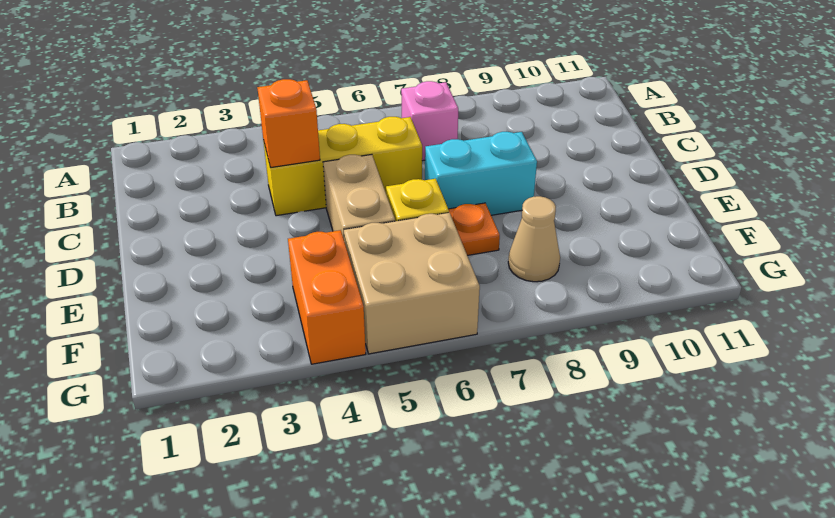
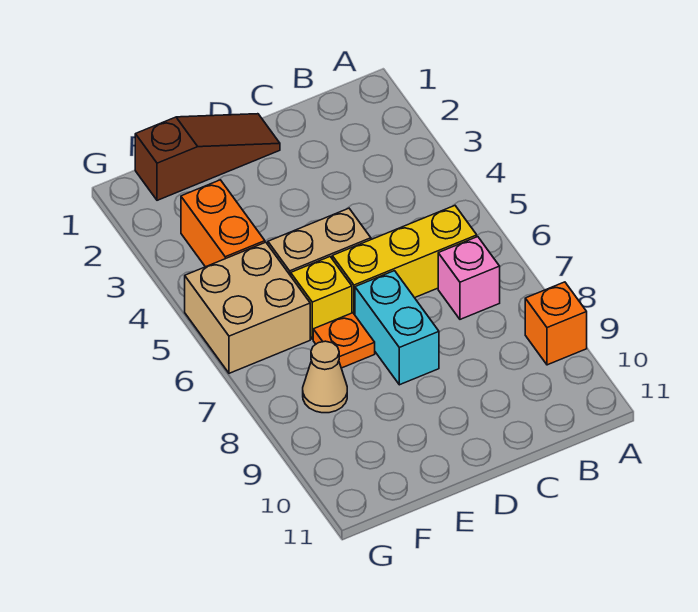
yellow 1x3 brick [263,117,422,216] -> yellow 1x3 brick turned to [332,206,477,315]
orange 1x1 brick [257,79,320,168] -> orange 1x1 brick moved to [525,282,587,365]
none -> brown 1x3 slope [135,114,280,200]
orange 1x2 brick [288,230,366,364] -> orange 1x2 brick turned to [181,180,265,267]

